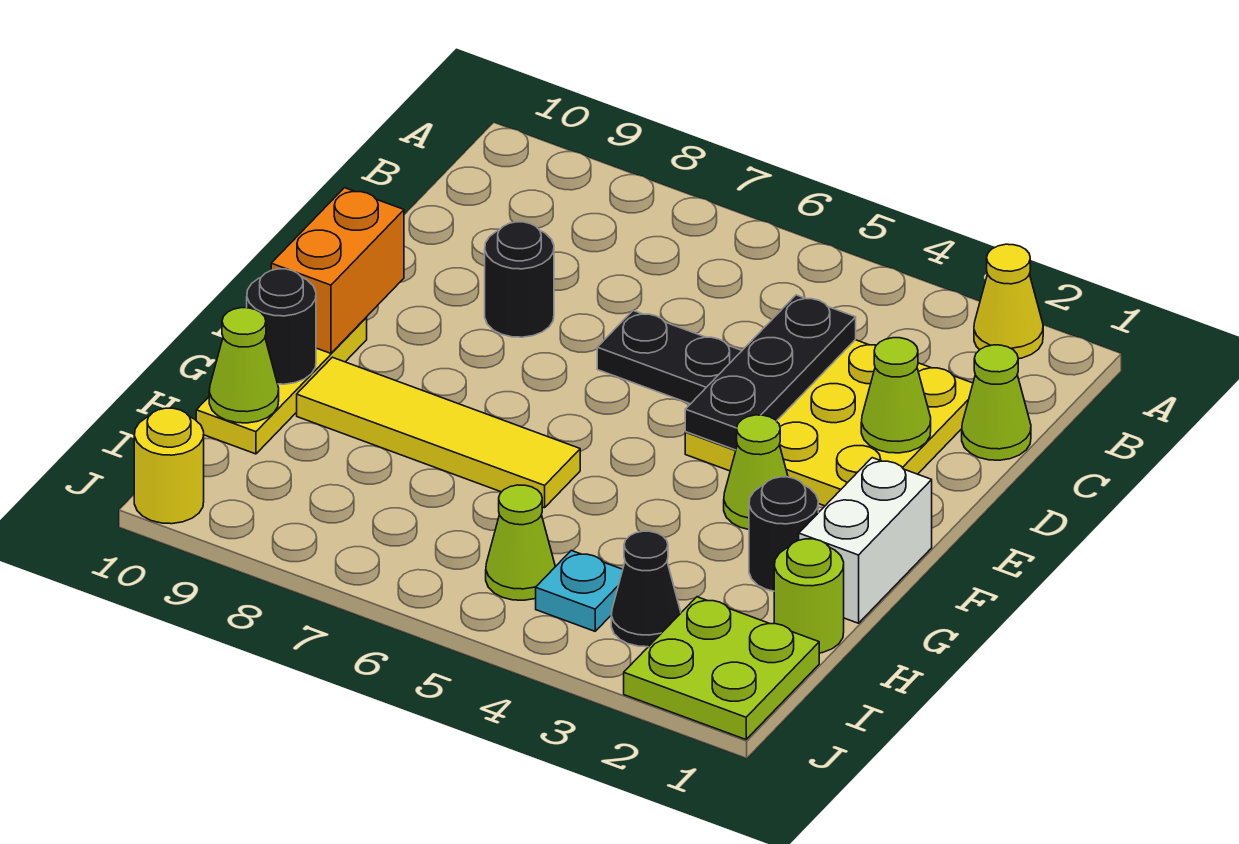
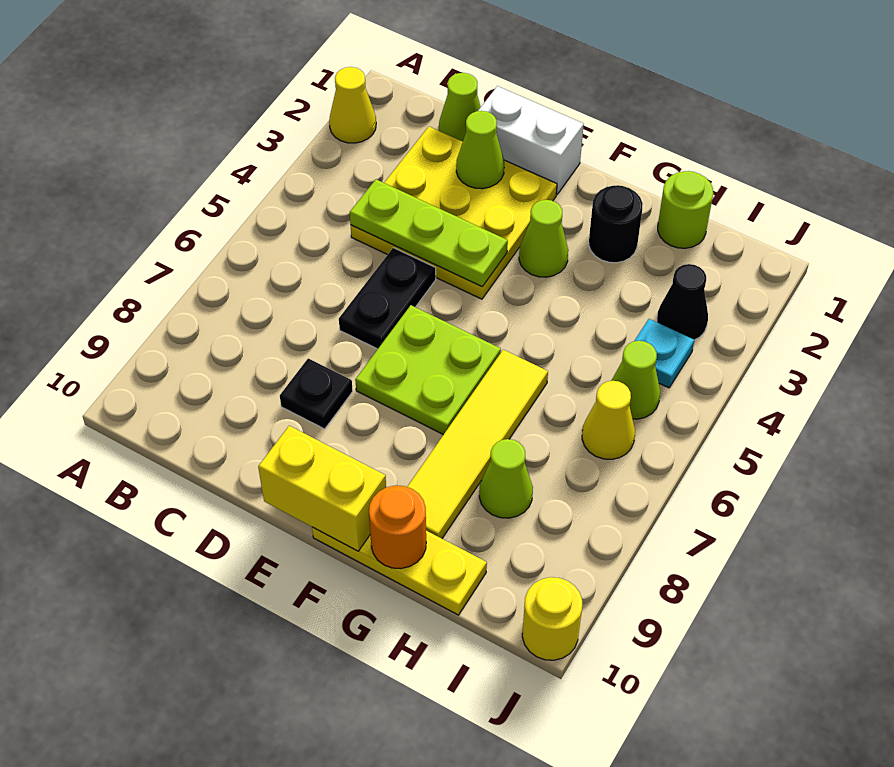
black 1x3 plate [685,295,856,450] -> lime 1x3 plate [350,180,508,287]
black 1x1 round brick [485,222,554,337] -> black 1x1 plate [280,358,353,429]
orange 1x2 brick [271,188,404,353] -> yellow 1x2 brick [258,426,386,551]
white 1x2 brick [799,458,932,623] -> white 1x2 brick moved to [478,86,584,194]
black 1x1 round brick [247,269,316,384] -> orange 1x1 round brick [369,485,426,569]
lime 1x1 cone [209,308,279,423] -> lime 1x1 cone moved to [479,439,533,518]
lime 2x2 plate [624,597,819,739] -> lime 2x2 plate moved to [355,305,501,435]
none -> yellow 1x1 cone [582,381,635,459]

